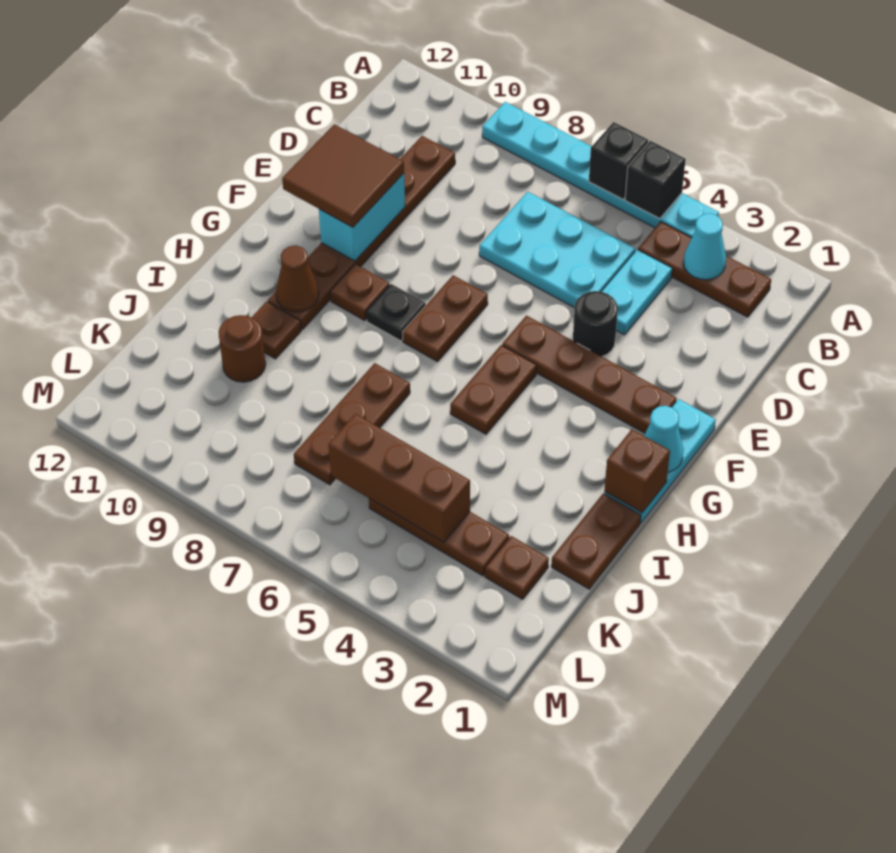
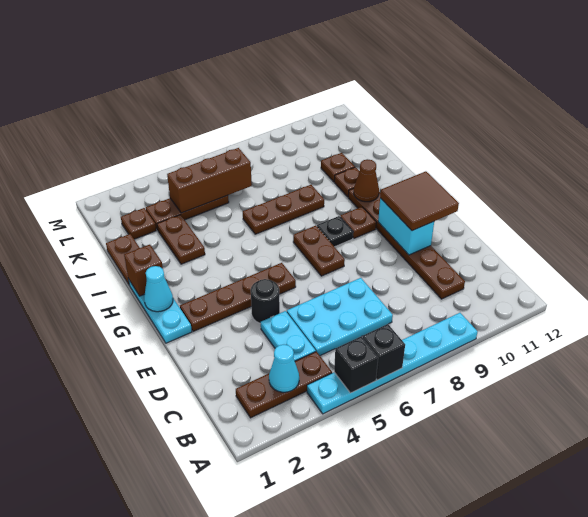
brown 1x2 plate [450,345,537,434] -> brown 1x2 plate moved to [157,215,205,264]
brown 1x3 plate [294,363,410,485] -> brown 1x3 plate turned to [243,185,324,234]
brown 1x1 round brick [218,315,266,382] -> brown 1x1 plate [321,153,355,182]

